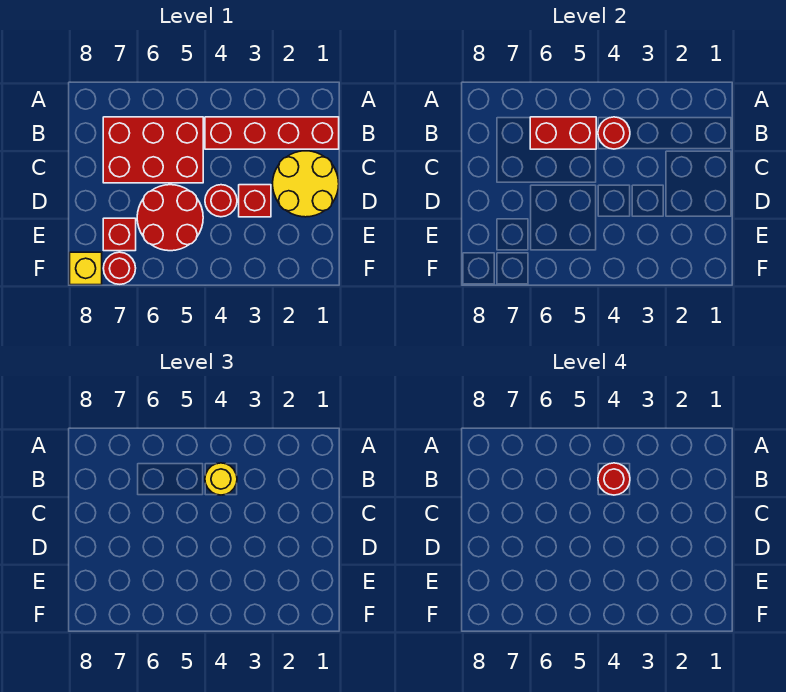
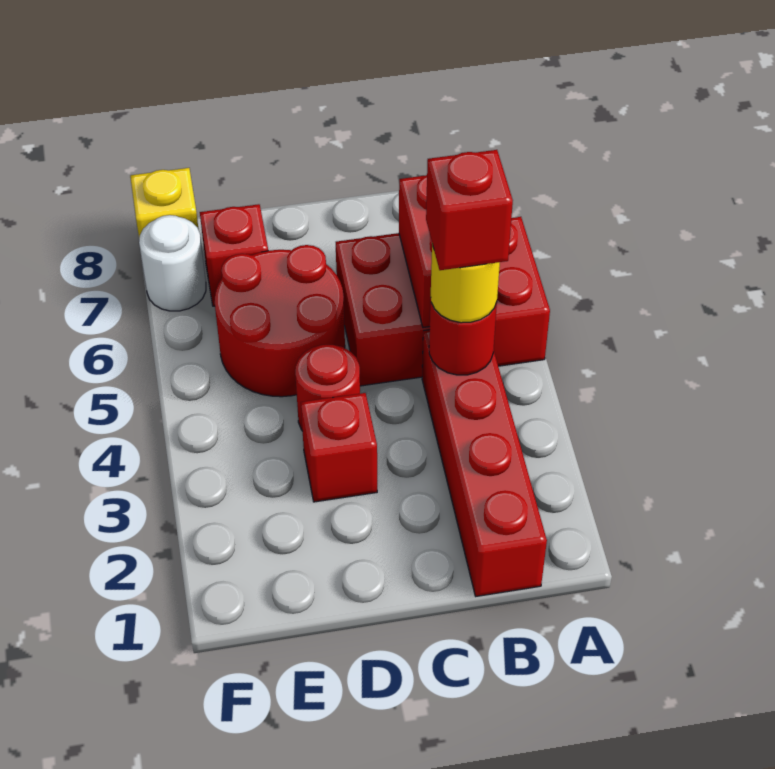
red 1x1 round brick [598,463,630,495] -> red 1x1 brick [426,150,513,270]
red 2x3 brick [103,117,203,183] -> red 2x3 brick turned to [336,217,550,386]
yellow 2x2 round brick [273,151,339,217] -> none
red 1x1 round brick [103,252,136,284] -> white 1x1 round brick [139,215,206,311]

